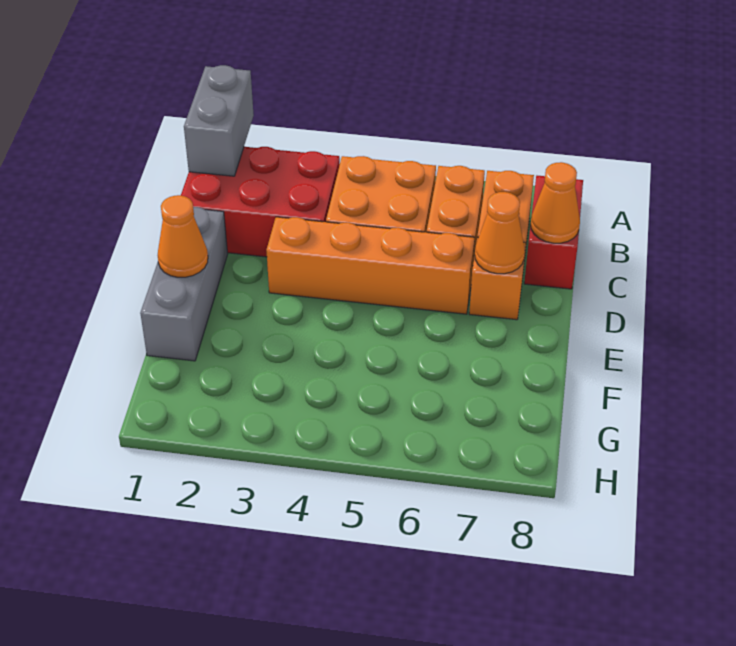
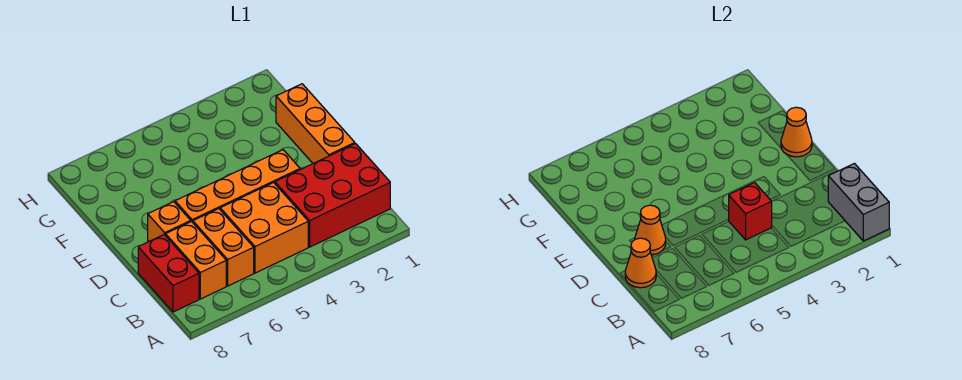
none -> red 1x1 brick [728,183,772,240]
grey 1x3 brick [140,207,228,361] -> orange 1x3 brick [276,84,355,163]

